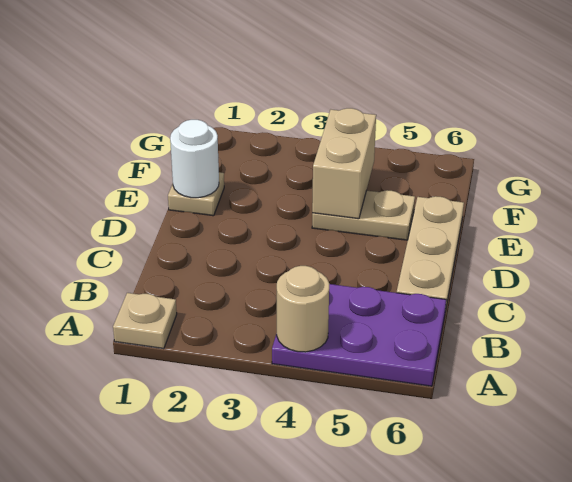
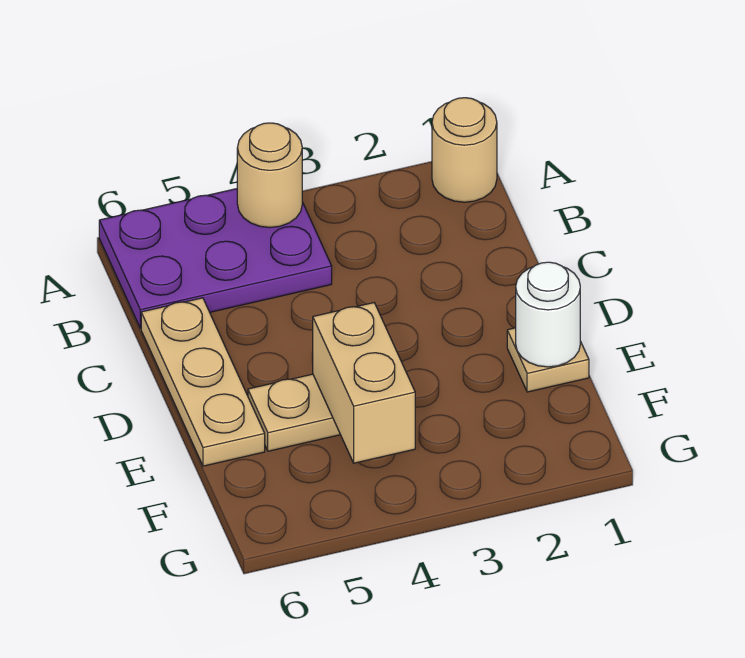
tan 1x1 plate [113,293,177,349] -> tan 1x1 round brick [432,98,497,202]

